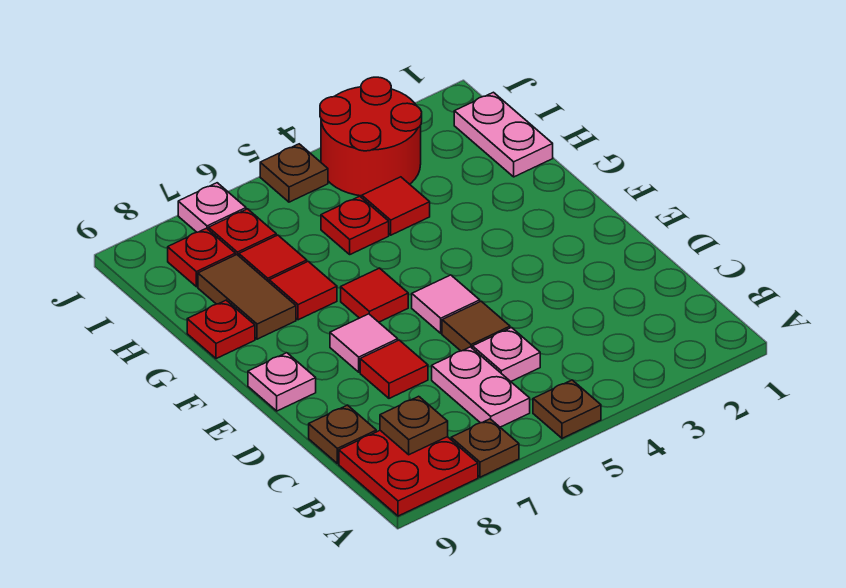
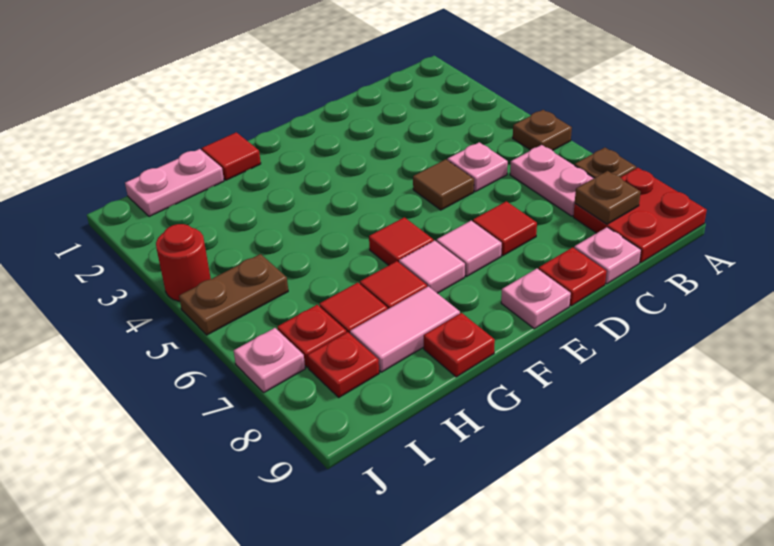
pink 1x2 plate [432,347,530,427] -> pink 1x2 plate turned to [510,145,594,216]
brown 1x1 plate [309,405,376,464] -> pink 1x1 plate [574,227,641,284]
pink 1x1 tile [412,275,480,333] -> pink 1x1 tile moved to [399,240,465,293]
brown 1x2 tile [198,255,296,339] -> pink 1x2 tile [350,286,460,372]
red 1x1 tile [362,177,430,235] -> red 1x1 tile moved to [202,132,261,180]
red 1x1 plate [321,196,389,254] -> red 1x1 plate moved to [539,247,607,306]
red 2x2 round brick [320,77,422,196] -> red 1x1 round brick [156,224,211,301]
brown 1x1 plate [260,144,328,202] -> brown 1x2 plate [179,254,288,335]

